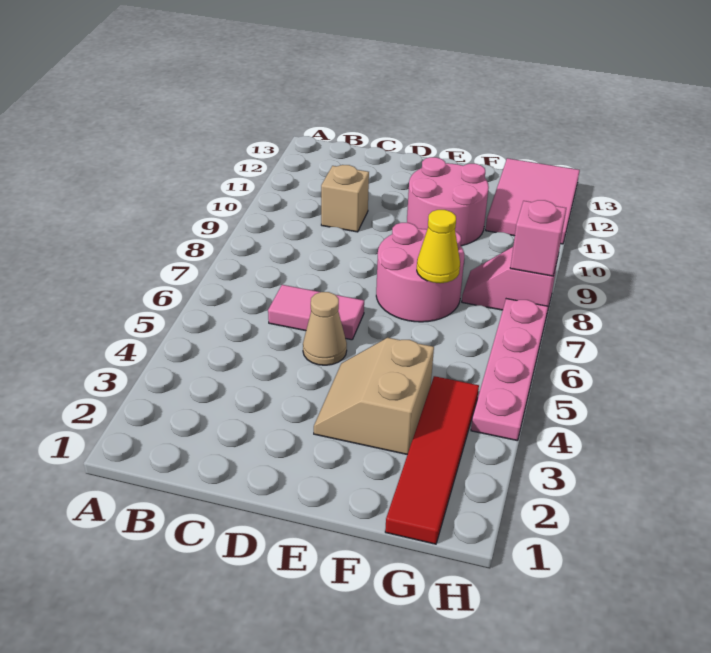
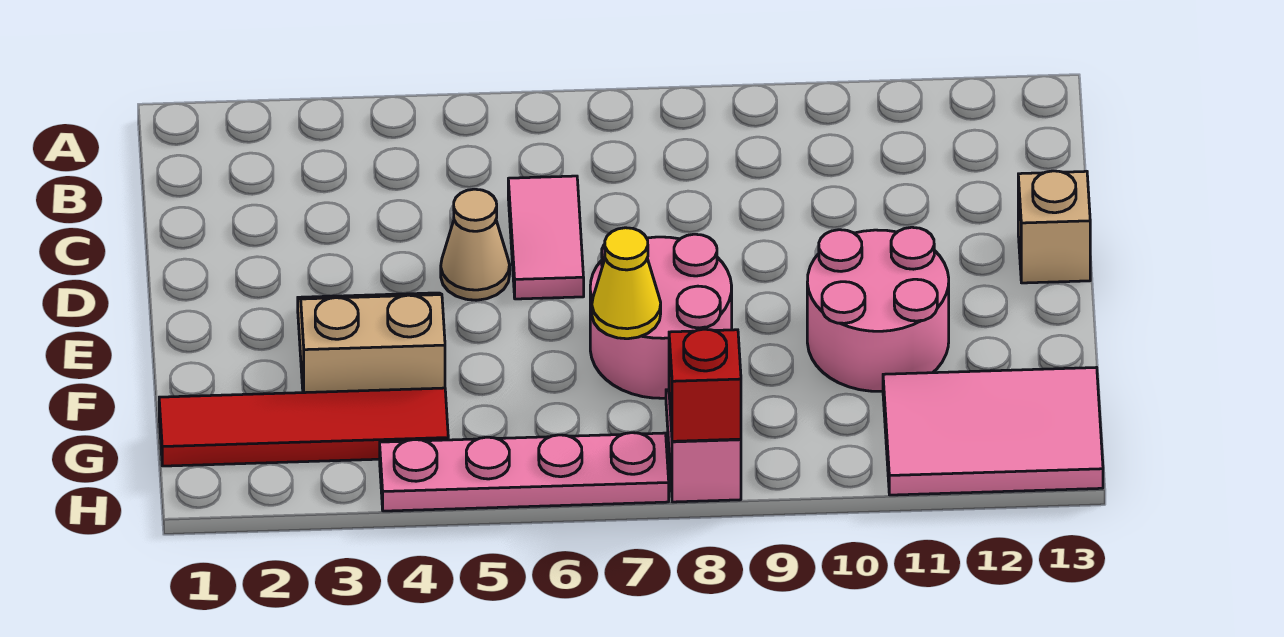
tan 1x1 brick [321,165,369,232] -> tan 1x1 brick moved to [1018,171,1090,283]
pink 1x1 brick [510,200,566,276] -> red 1x1 brick [669,329,741,441]

